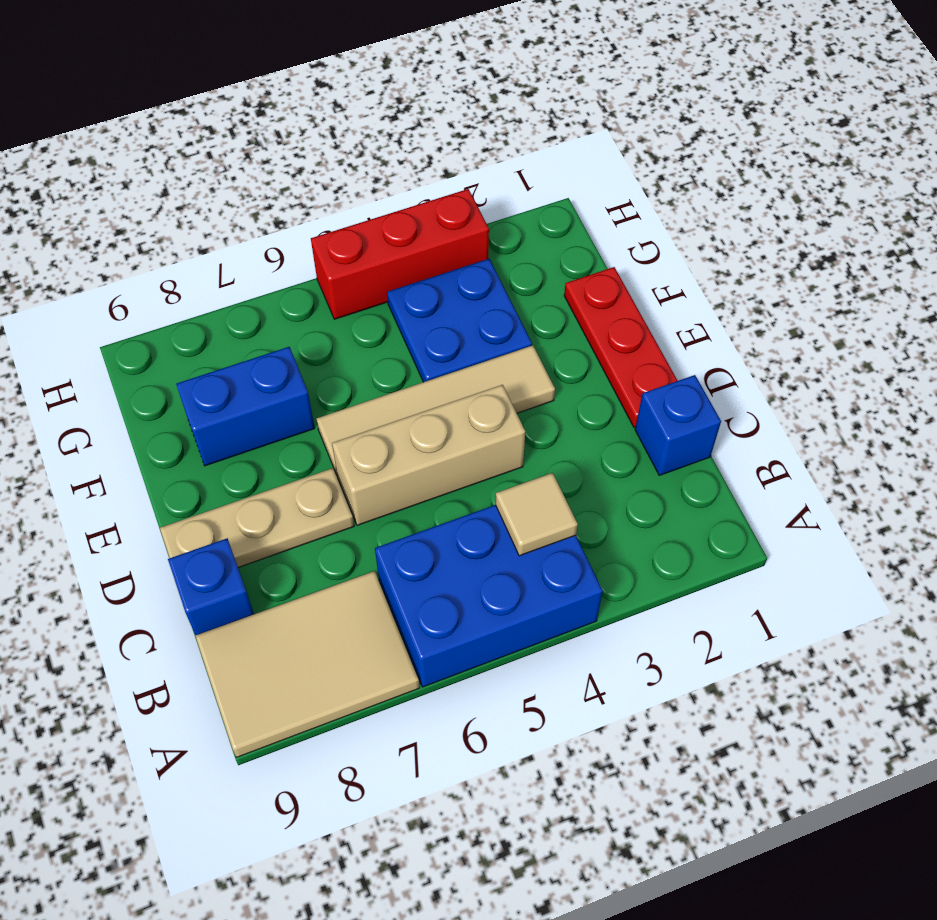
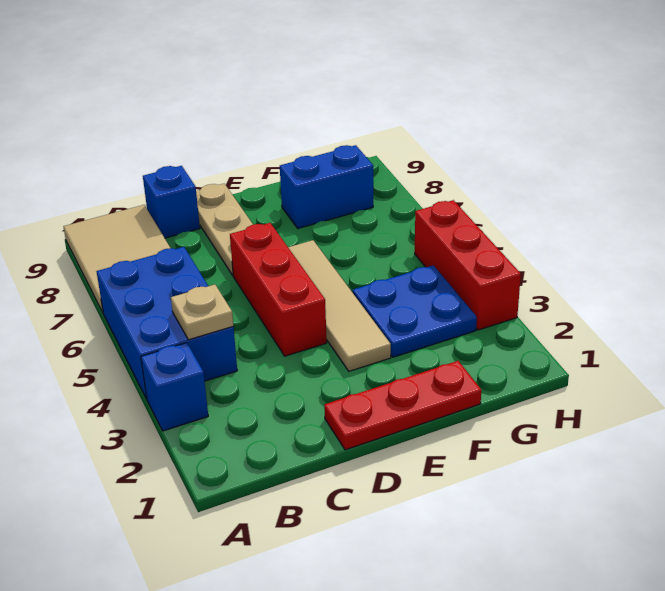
tan 1x1 tile [495,473,578,556] -> tan 1x1 plate [171,285,233,340]
blue 1x1 brick [635,375,721,475] -> blue 1x1 brick moved to [141,343,208,431]
tan 1x3 brick [332,385,525,525] -> red 1x3 brick [230,223,327,356]
blue 1x2 brick [176,347,315,466] -> blue 1x2 brick turned to [280,145,373,228]

